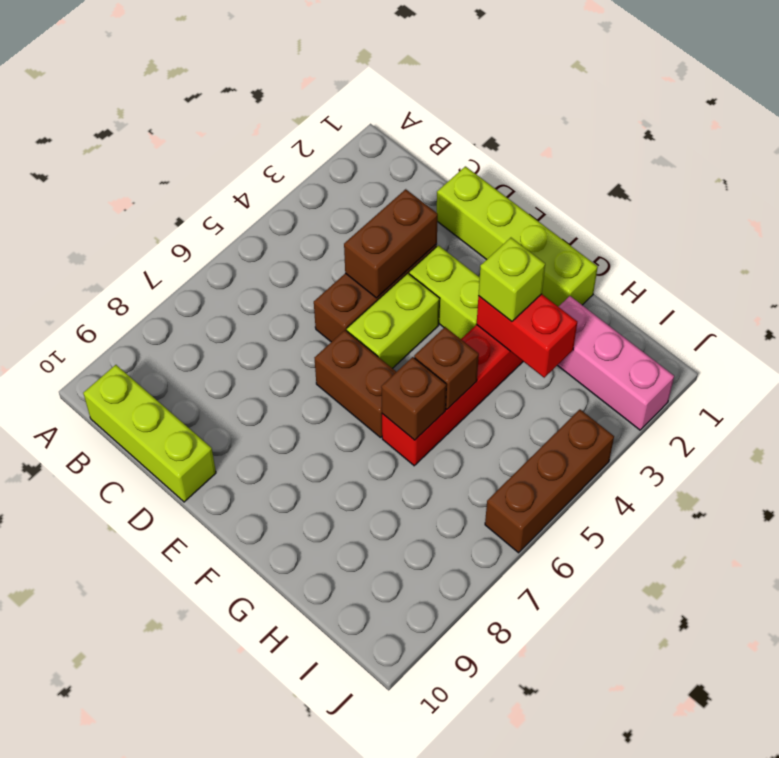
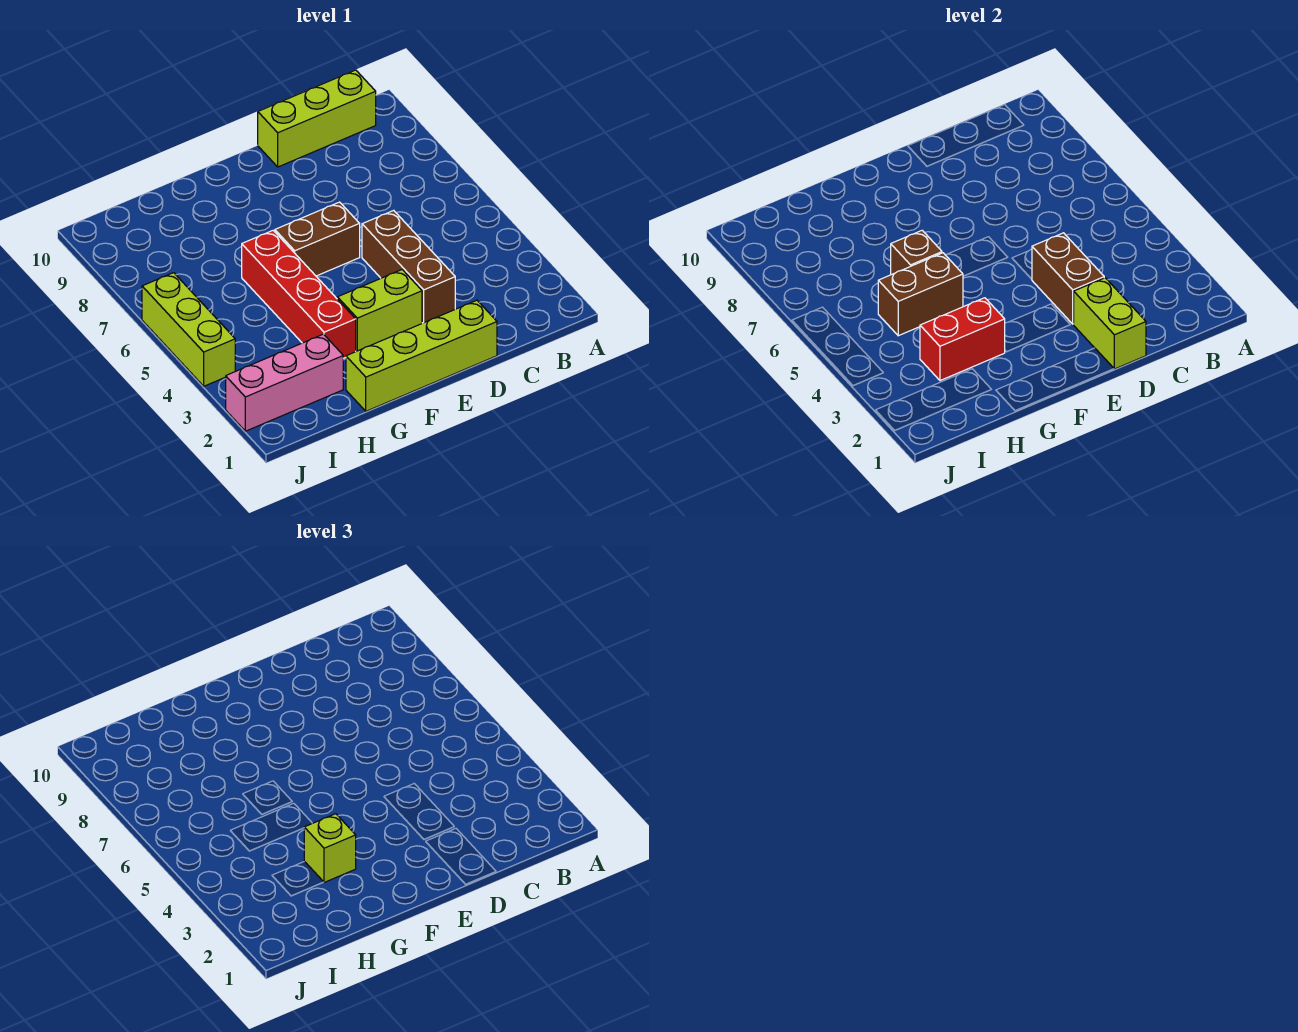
lime 1x2 brick [347,273,440,368] -> lime 1x2 brick moved to [1074,278,1146,369]
brown 1x1 brick [414,327,479,409] -> brown 1x2 brick [878,253,963,336]
brown 1x3 brick [485,410,614,553] -> lime 1x3 brick [142,273,235,386]

